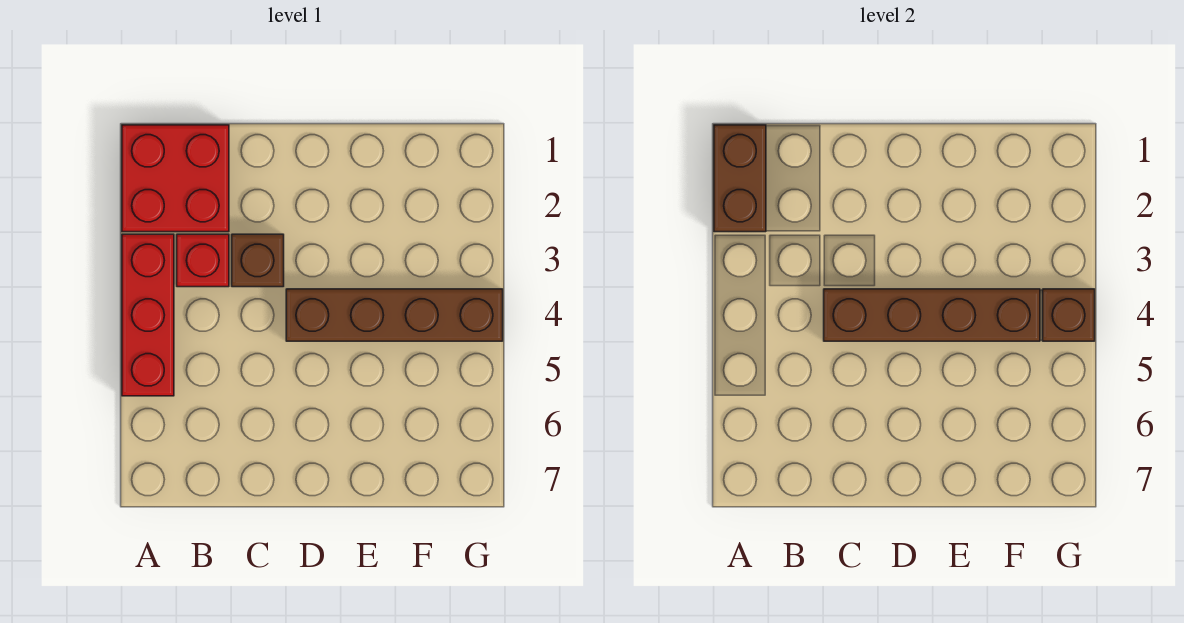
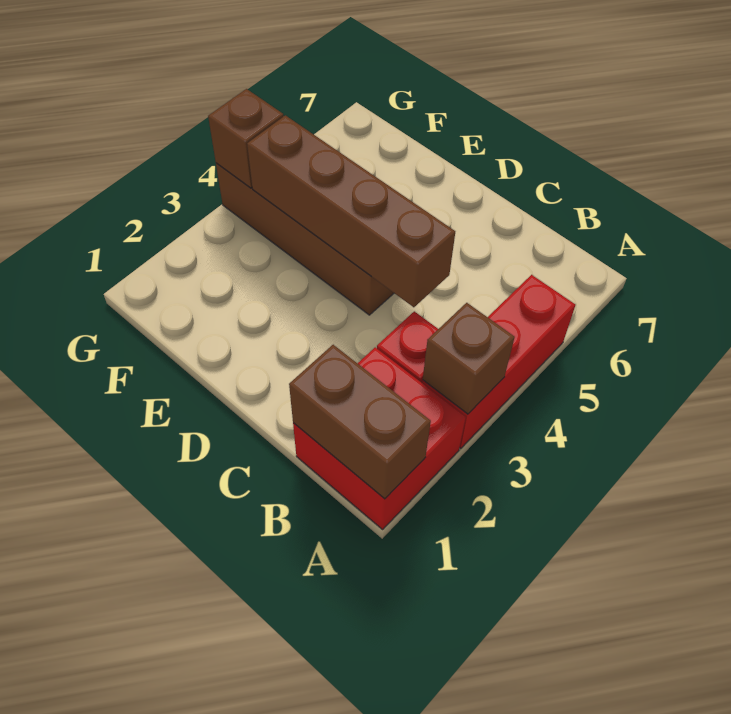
brown 1x2 brick [714,125,766,232] -> brown 1x2 brick turned to [289,345,431,499]
brown 1x1 brick [232,234,284,287] -> brown 1x1 brick moved to [423,303,515,414]

